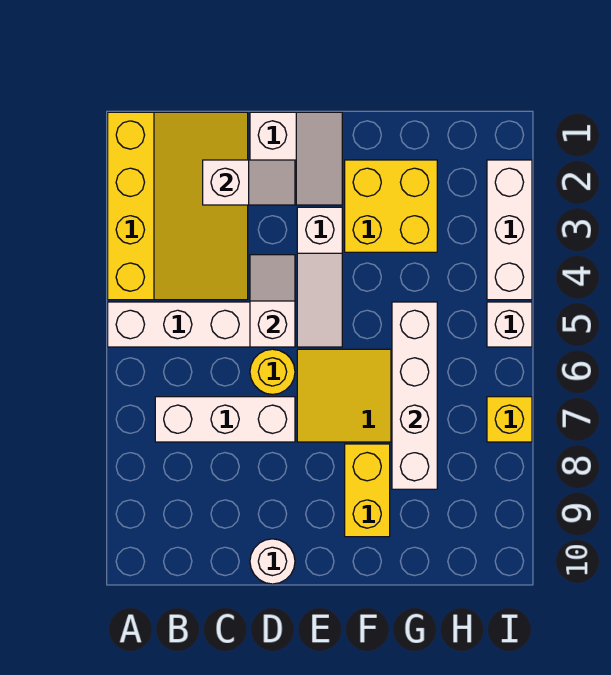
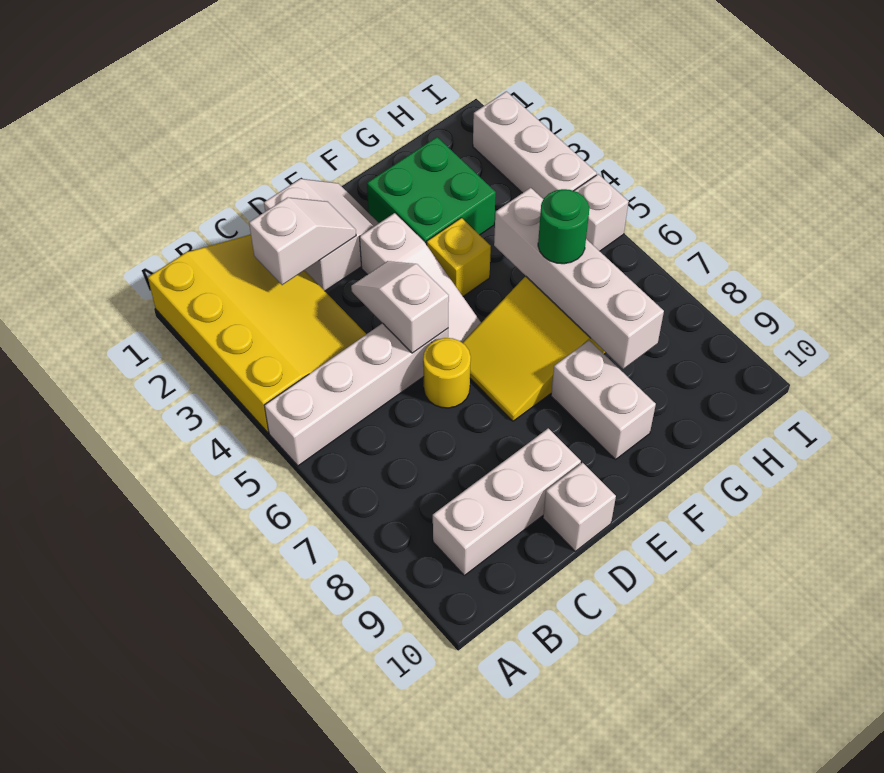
white 1x3 brick [155,397,295,442] -> white 1x3 brick moved to [433,428,581,575]
white 1x1 round brick [250,539,295,584] -> white 1x1 brick [543,463,616,551]
yellow 2x2 brick [345,160,437,252] -> green 2x2 brick [367,137,496,245]
yellow 1x2 brick [345,444,390,537] -> white 1x2 brick [551,340,656,459]
none -> green 1x1 round brick [538,189,589,264]
yellow 1x1 brick [487,397,532,442] -> yellow 1x1 brick moved to [427,218,491,296]

